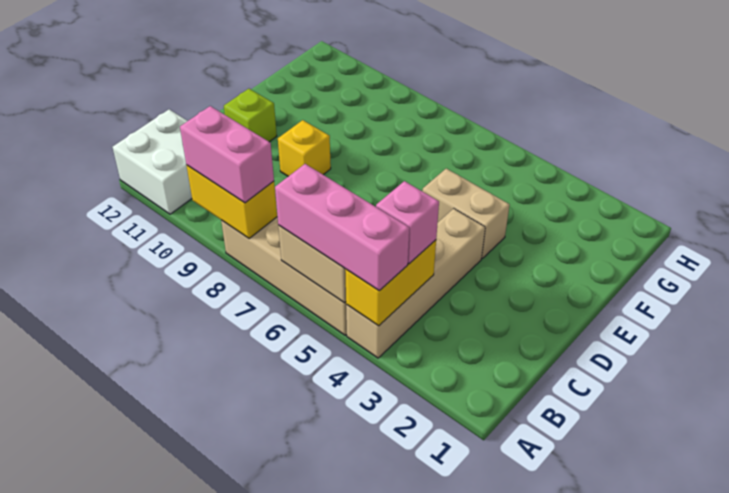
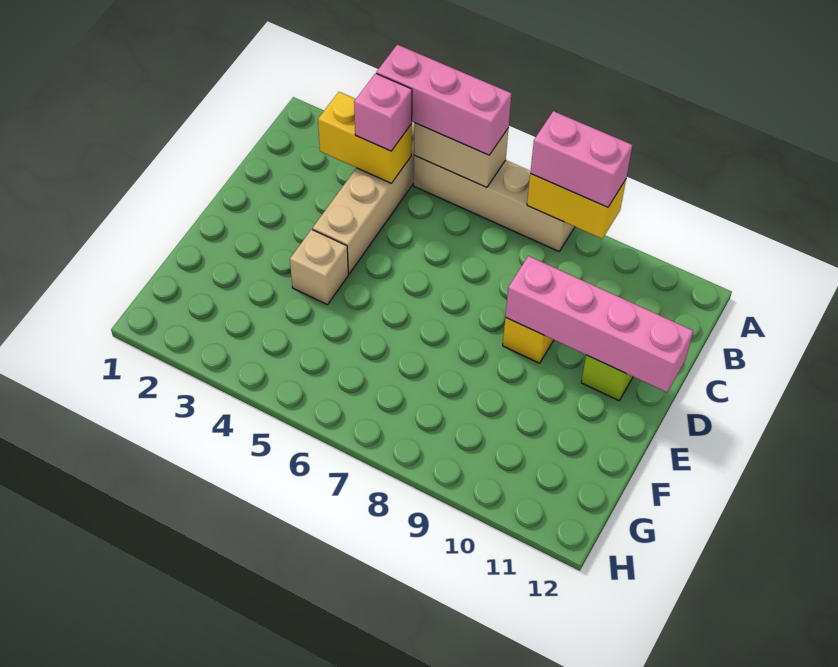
yellow 1x2 brick [345,240,436,326] -> yellow 1x2 brick turned to [318,92,412,183]
white 2x2 brick [113,109,192,214] -> none
none -> pink 1x4 brick [505,256,693,392]
tan 1x2 brick [422,168,510,258] -> tan 1x1 brick [290,229,348,305]

